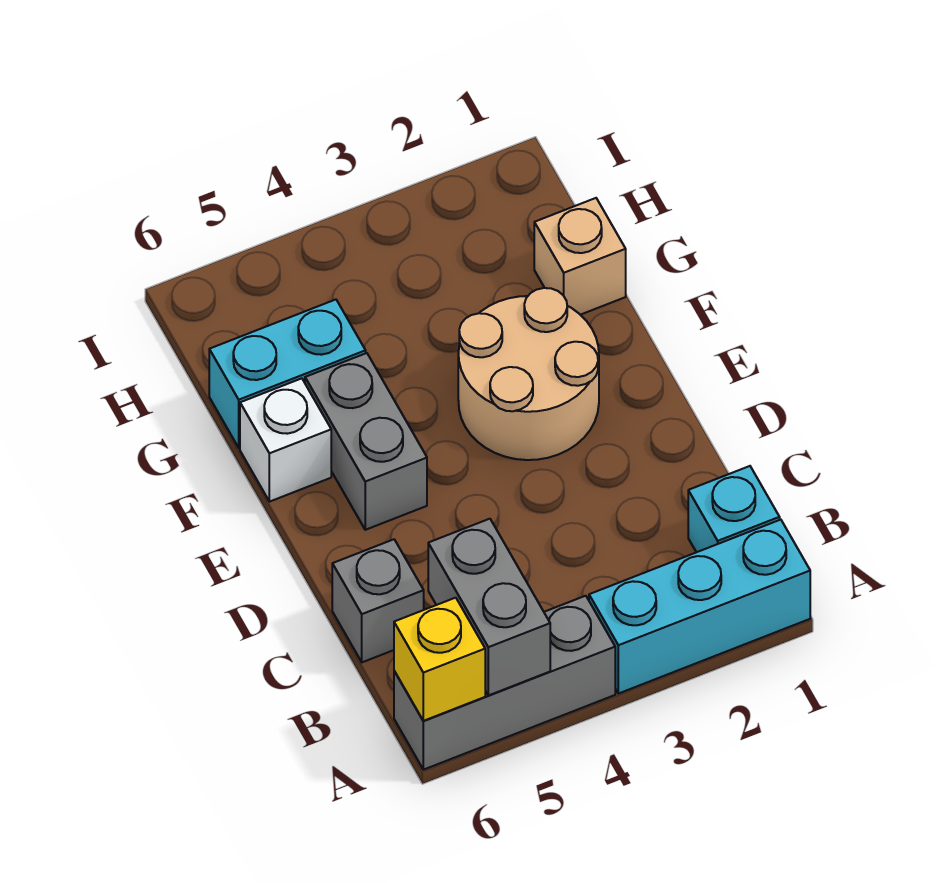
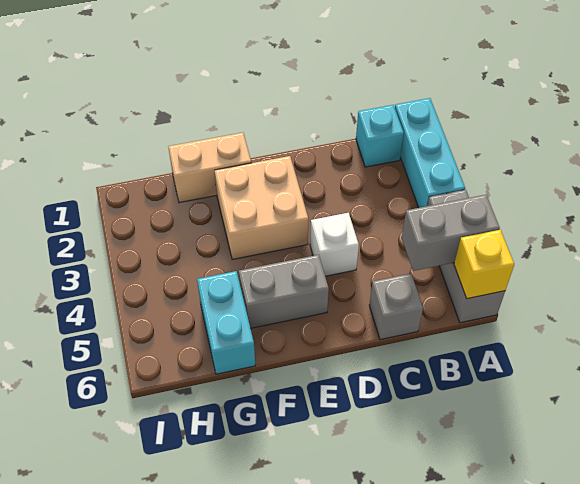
tan 2x2 round brick [458,288,599,460] -> tan 2x2 brick [214,156,308,259]
white 1x1 brick [240,378,331,502] -> white 1x1 brick moved to [310,213,359,276]
tan 1x1 brick [534,198,626,315] -> tan 1x2 brick [168,133,251,203]

